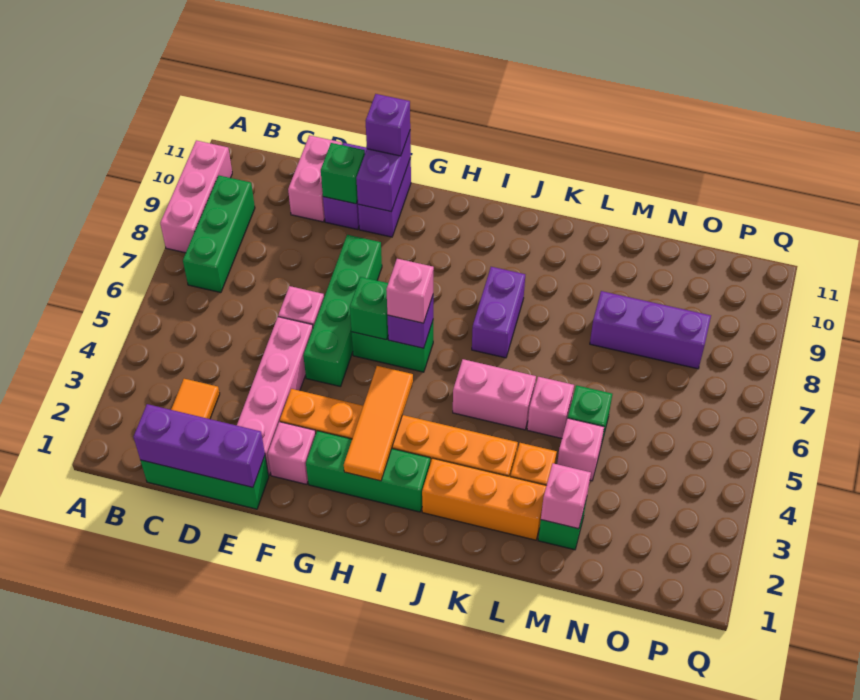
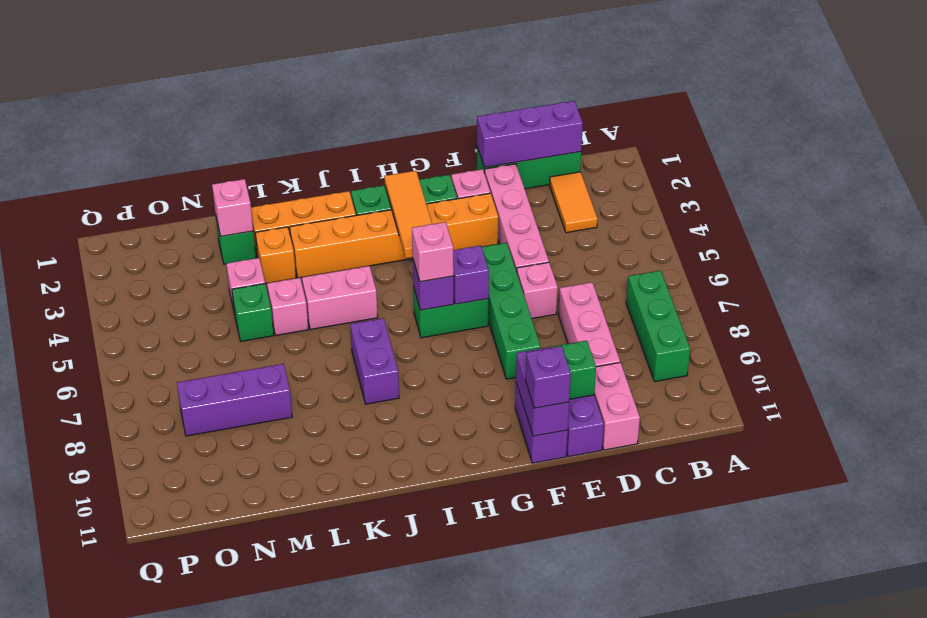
pink 1x3 brick [160,140,232,253] -> pink 1x3 brick moved to [559,282,620,367]
green 1x1 brick [350,277,388,340] -> purple 1x1 brick [453,246,489,304]

